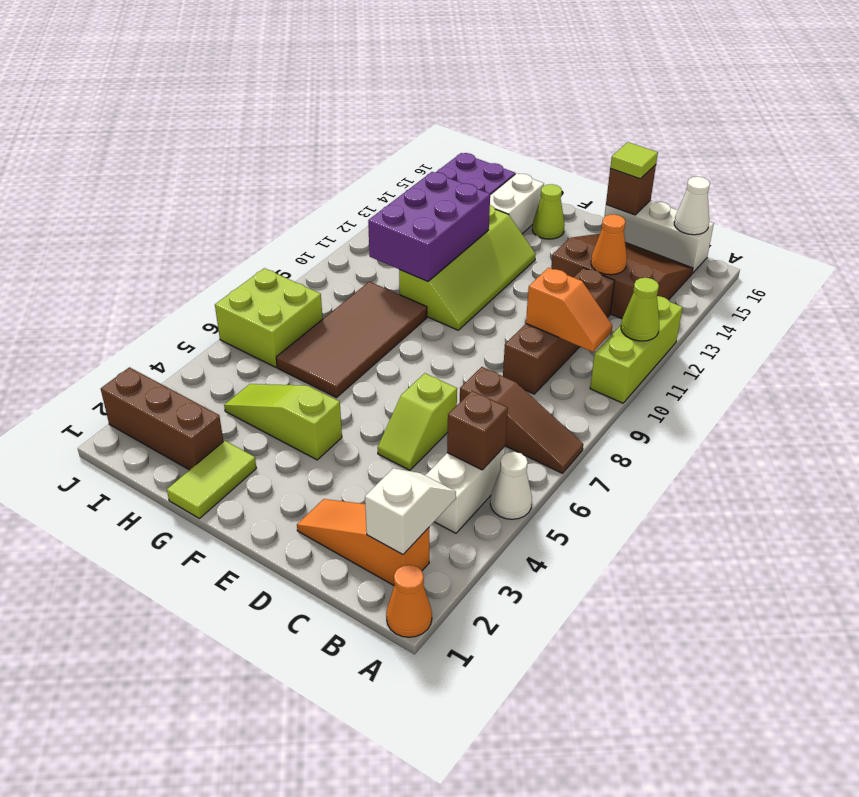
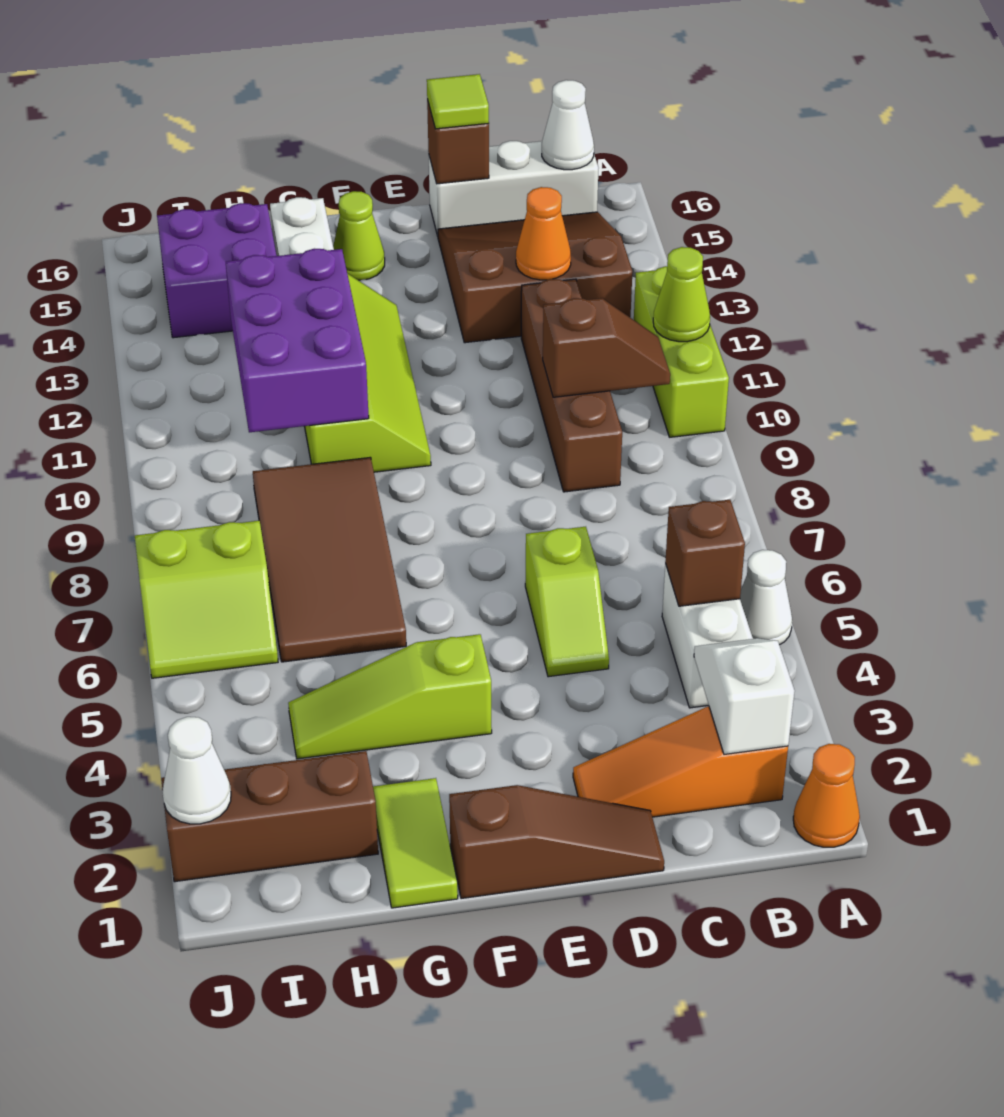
brown 1x3 slope [460,367,583,473] -> brown 1x3 slope moved to [449,785,664,899]
orange 1x2 slope [526,268,612,352] -> brown 1x2 slope [543,298,670,397]
lime 2x2 brick [215,268,323,367] -> lime 2x2 slope [135,521,278,678]
none -> white 1x1 cone [163,717,231,824]

